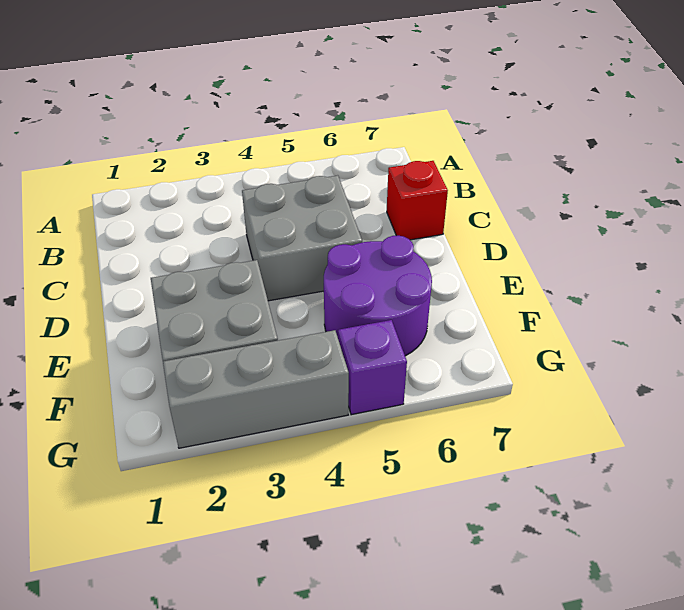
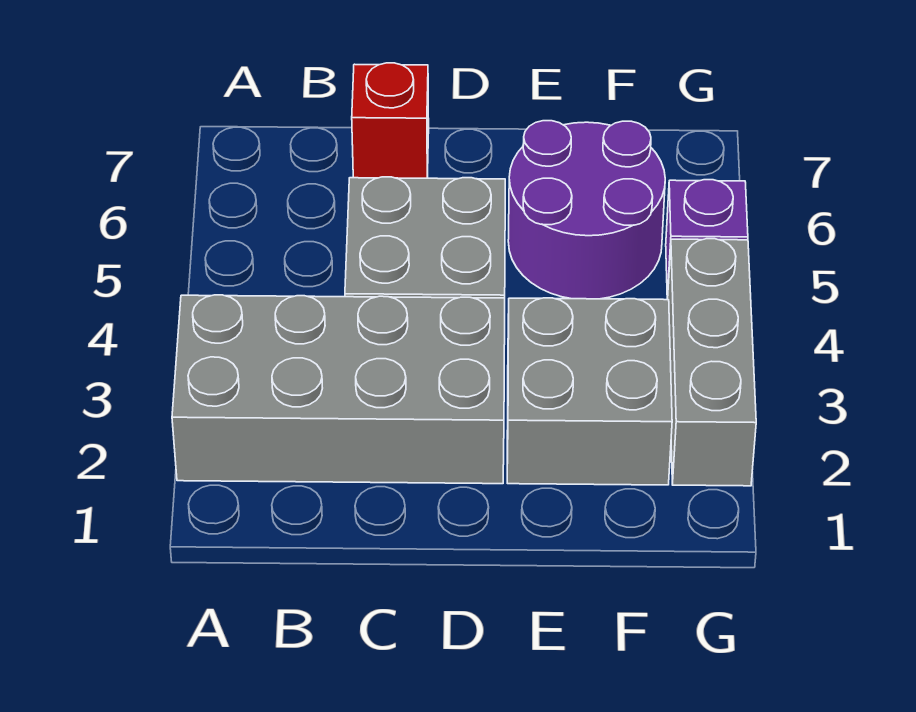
none -> grey 2x4 brick [172,295,505,484]

